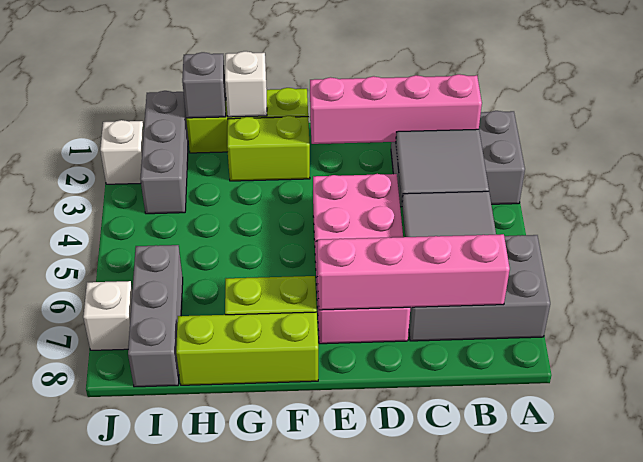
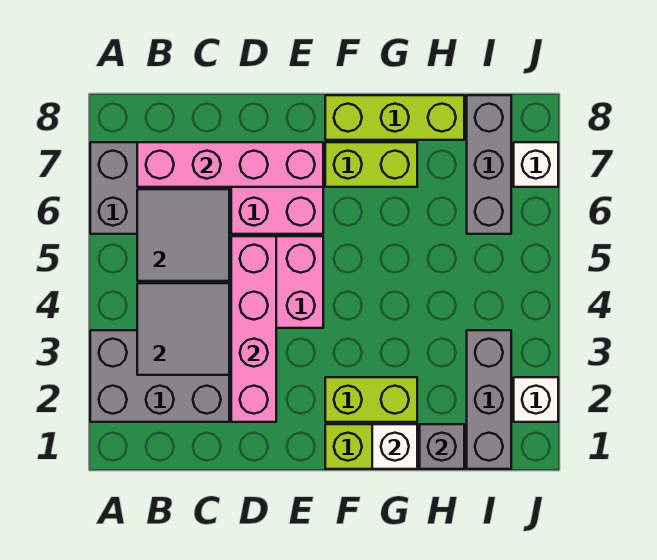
pink 1x4 brick [310,74,482,144] -> pink 1x4 brick turned to [231,236,276,422]

